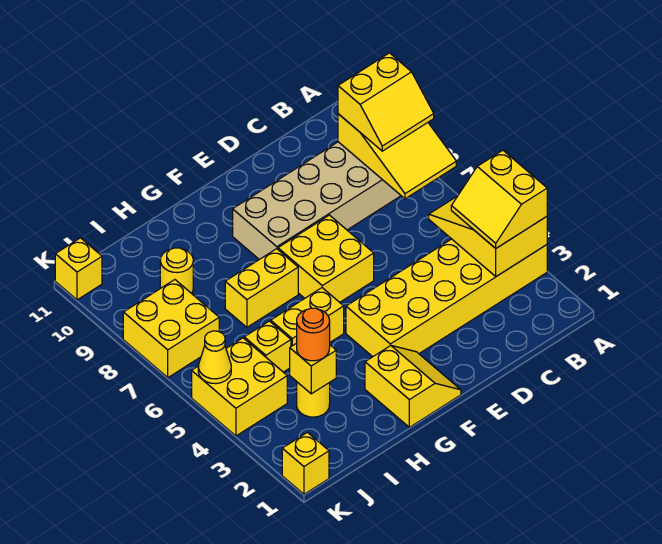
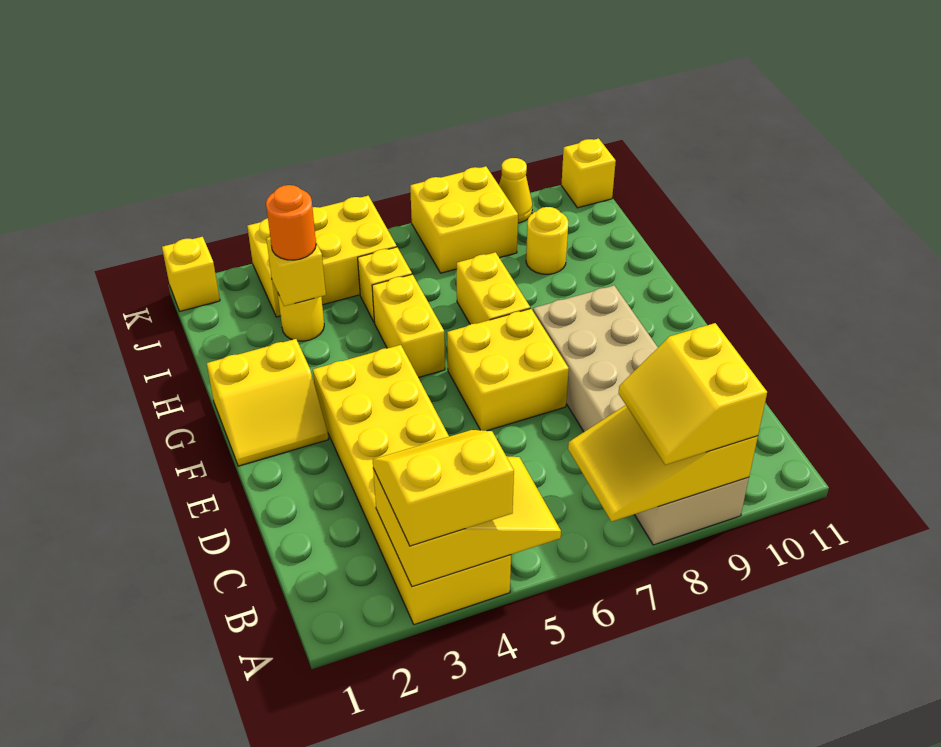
yellow 2x2 brick [192,338,287,436] -> yellow 2x3 brick [247,196,397,317]
yellow 1x1 cone [198,331,231,384] -> yellow 1x1 cone moved to [499,158,532,223]

